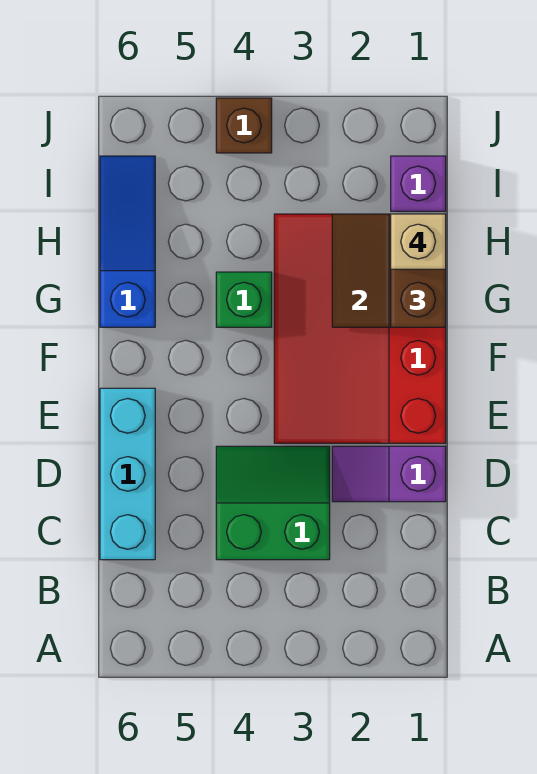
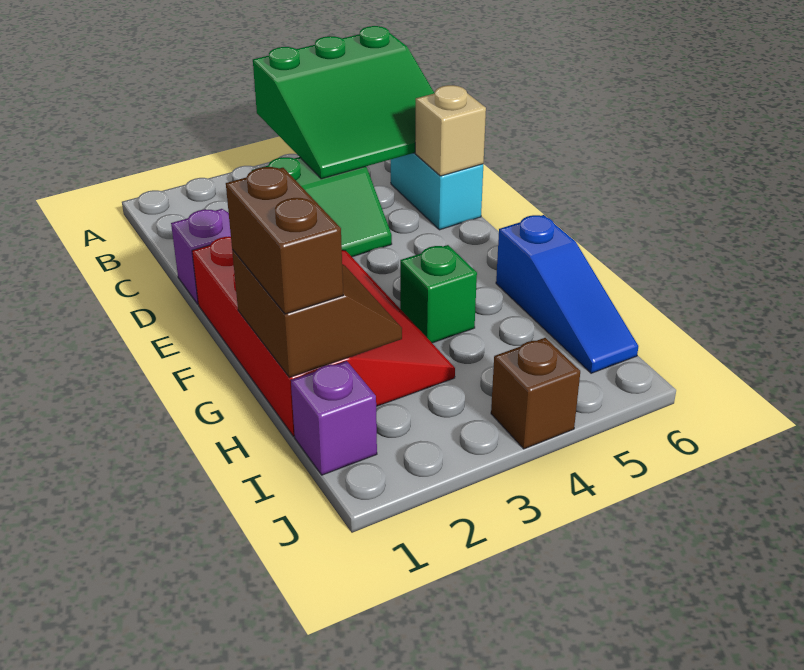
none -> green 3x3 slope [253,26,434,179]
cyan 1x3 brick [100,388,155,560] -> cyan 1x2 brick [391,153,483,230]
tan 1x1 brick [391,214,446,269] -> tan 1x1 brick moved to [415,85,486,176]

